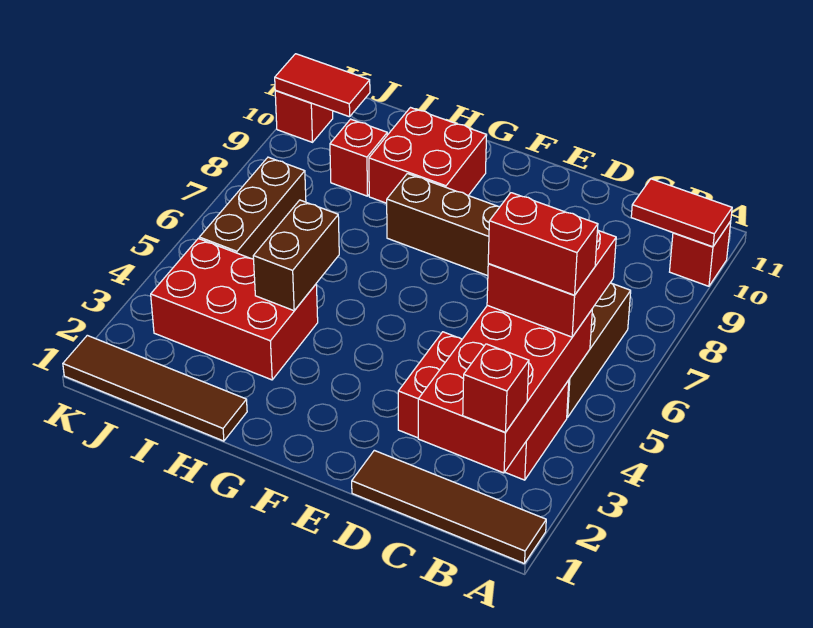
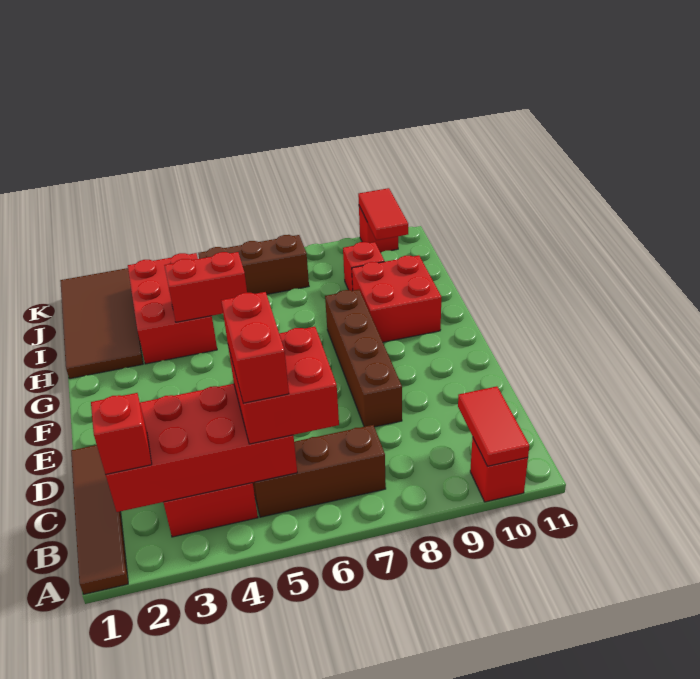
brown 1x4 tile [63,335,247,441] -> brown 2x4 tile [60,268,143,379]
brown 1x2 brick [253,200,339,311] -> red 1x2 brick [164,252,247,322]

